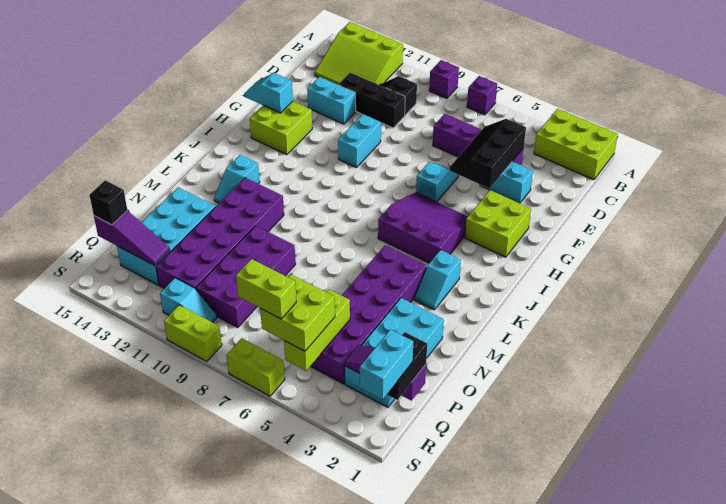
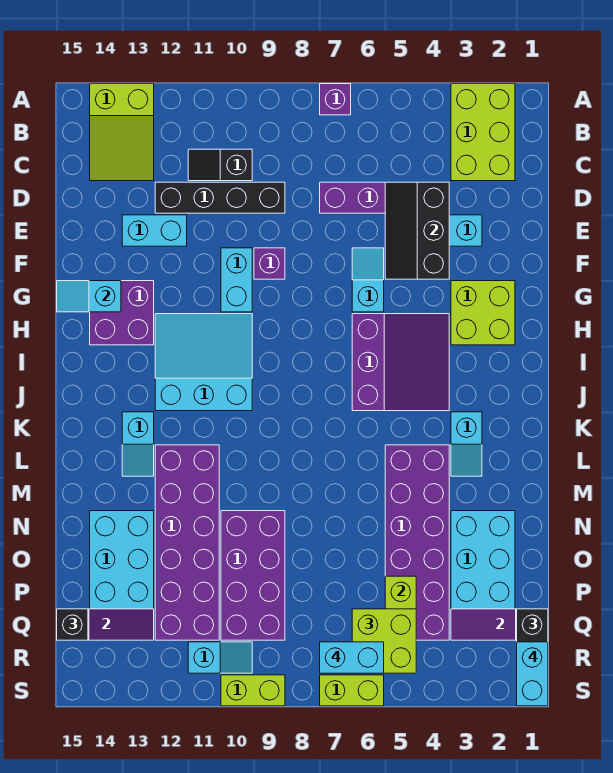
lime 2x3 brick [534,109,618,180] -> lime 2x3 brick turned to [451,84,515,181]
purple 1x1 brick [429,60,459,98] -> purple 1x1 brick moved to [254,248,285,279]
lime 3x3 slope [315,22,403,85] -> lime 2x3 slope [90,84,154,181]
black 1x3 brick [338,73,405,128] -> black 1x4 brick [155,182,285,213]
lime 2x2 brick [250,101,312,155] -> purple 2x2 brick [90,281,154,345]
purple 3x3 slope [378,192,468,263] -> purple 3x3 slope turned to [352,314,449,411]
none -> cyan 3x3 slope [155,314,252,411]
lime 1x2 brick [236,259,296,319] -> cyan 1x2 brick [320,642,384,673]

